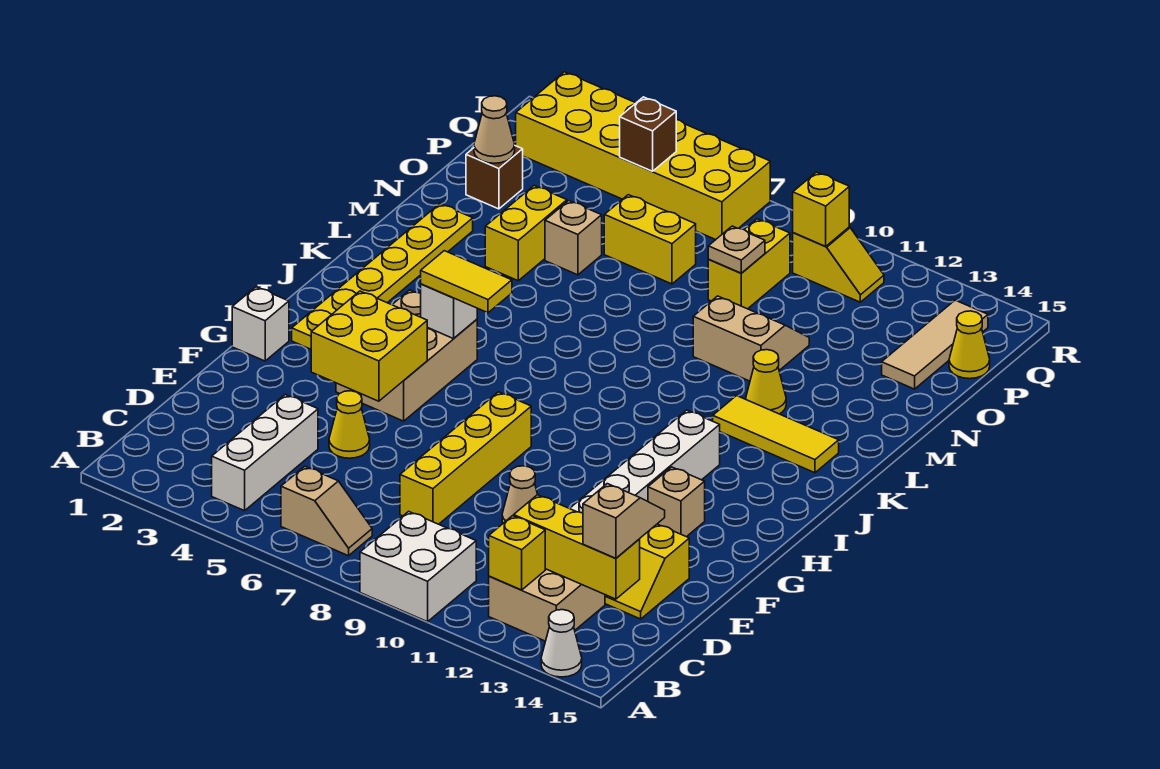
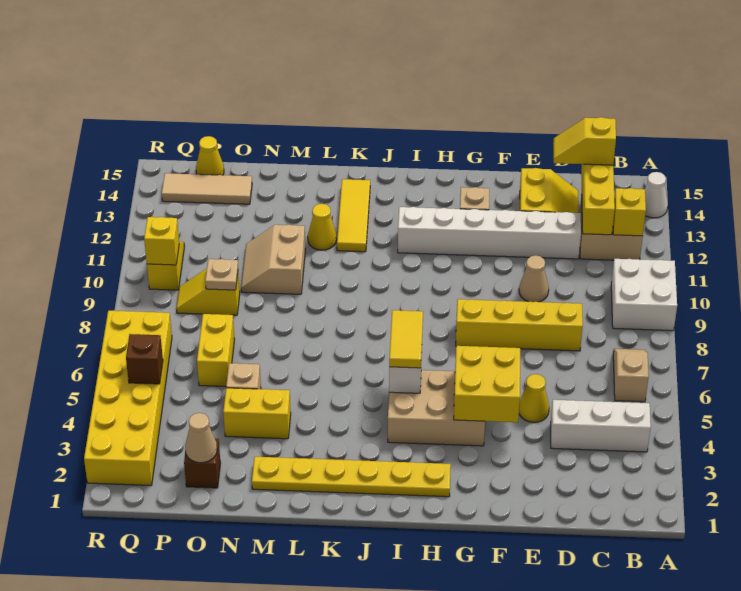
tan 1x2 slope [583,484,665,558] -> yellow 1x2 slope [553,117,616,165]
white 1x1 brick [232,287,289,361] -> none
yellow 1x2 brick [708,219,790,309] -> yellow 1x2 slope [177,268,240,315]

